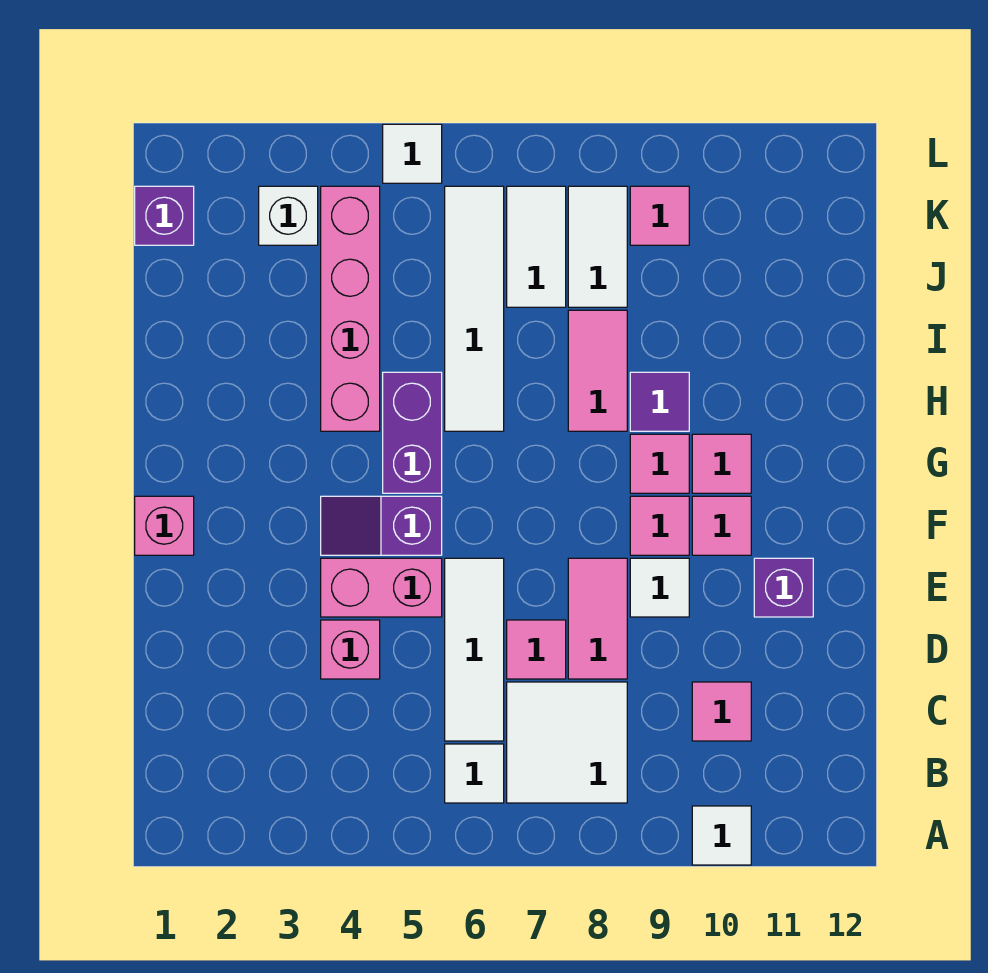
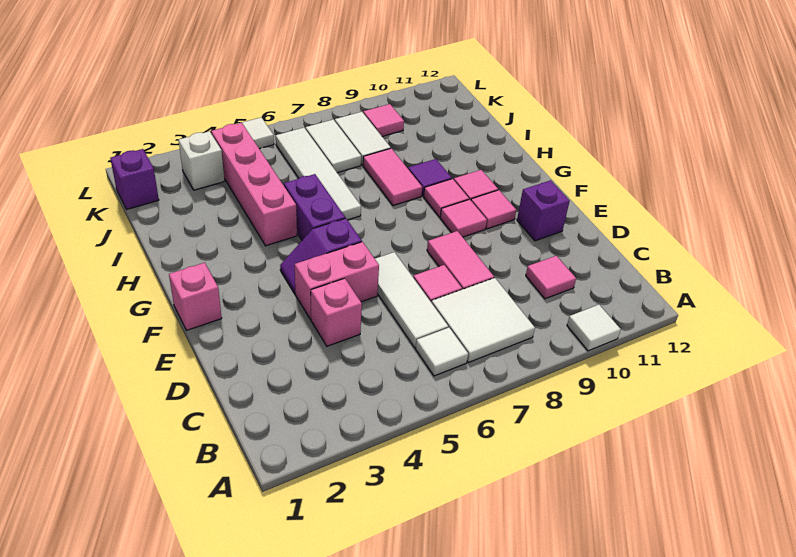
white 1x1 tile [630,558,689,617] -> none

